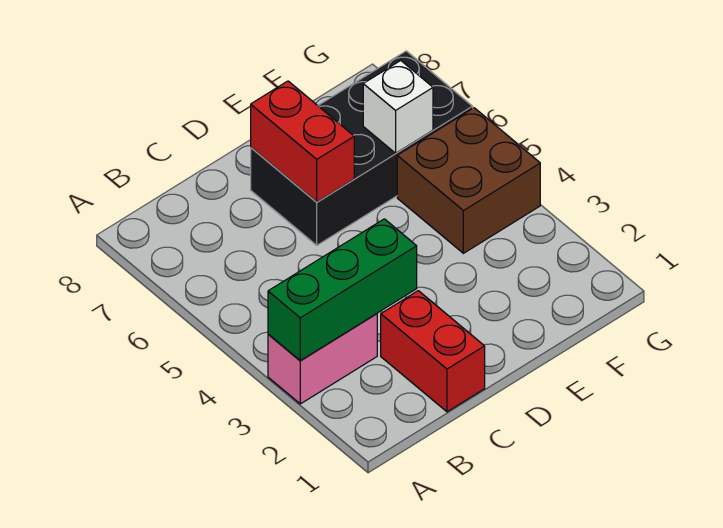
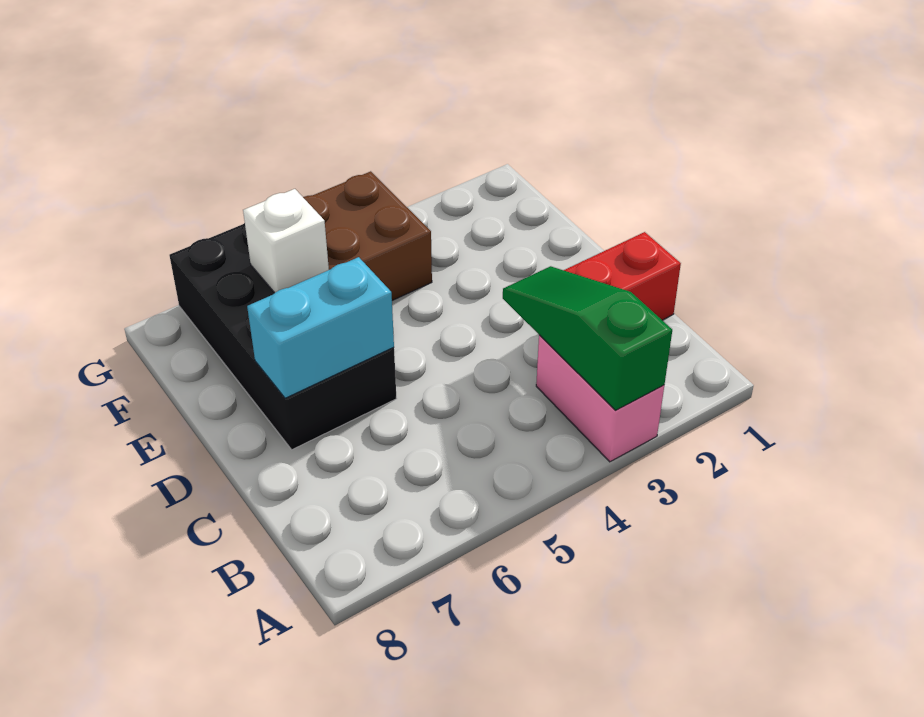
green 1x3 brick [268,219,417,361] -> green 1x3 slope [503,266,672,410]
red 1x2 brick [251,81,354,202] -> cyan 1x2 brick [247,257,394,398]

